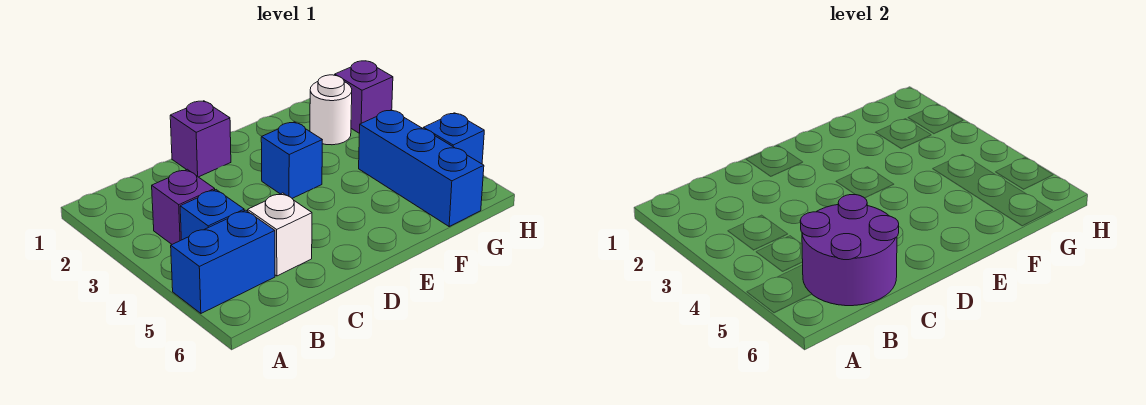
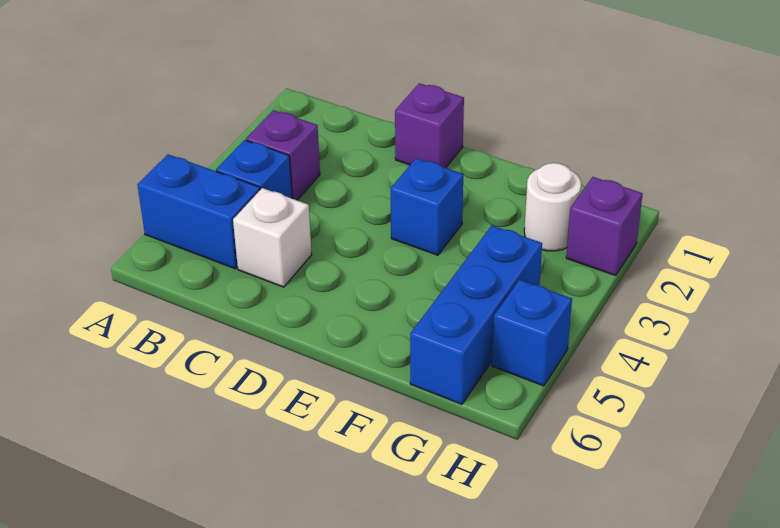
purple 2x2 round brick [800,195,899,306] -> none

